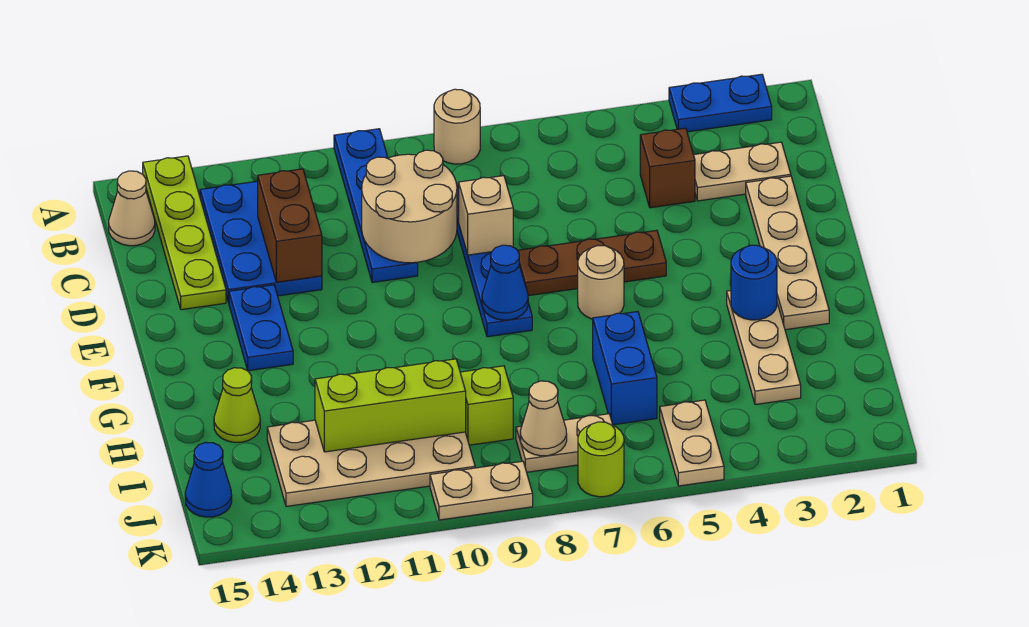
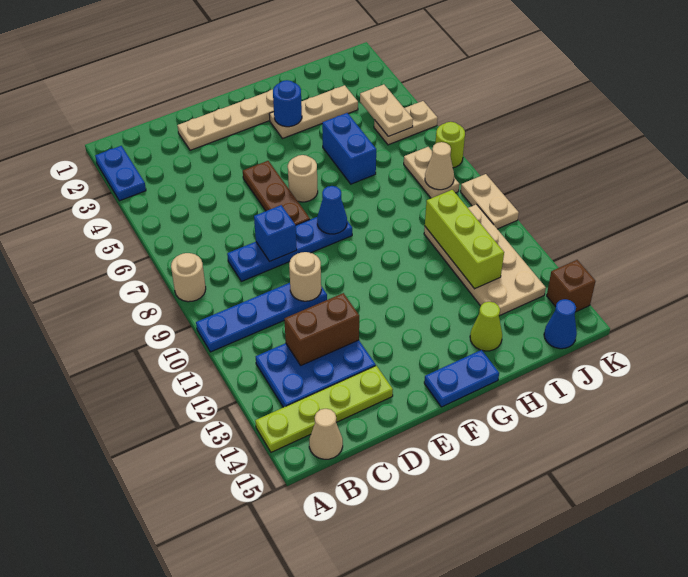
tan 1x2 plate [694,142,791,201] -> tan 1x2 plate moved to [360,84,413,136]
brown 1x1 brick [640,128,695,208] -> brown 1x1 brick moved to [547,260,596,312]
tan 2x2 round brick [362,150,457,263] -> tan 1x1 round brick [289,252,321,301]
tan 1x1 brick [459,176,513,255] -> blue 1x1 brick [254,205,297,261]
blue 1x2 plate [229,285,293,371] -> blue 1x2 plate moved to [424,350,499,407]
blue 1x2 brick [593,312,657,425] -> blue 1x2 brick turned to [322,113,376,184]
lime 1x1 brick [460,366,513,445] -> none

